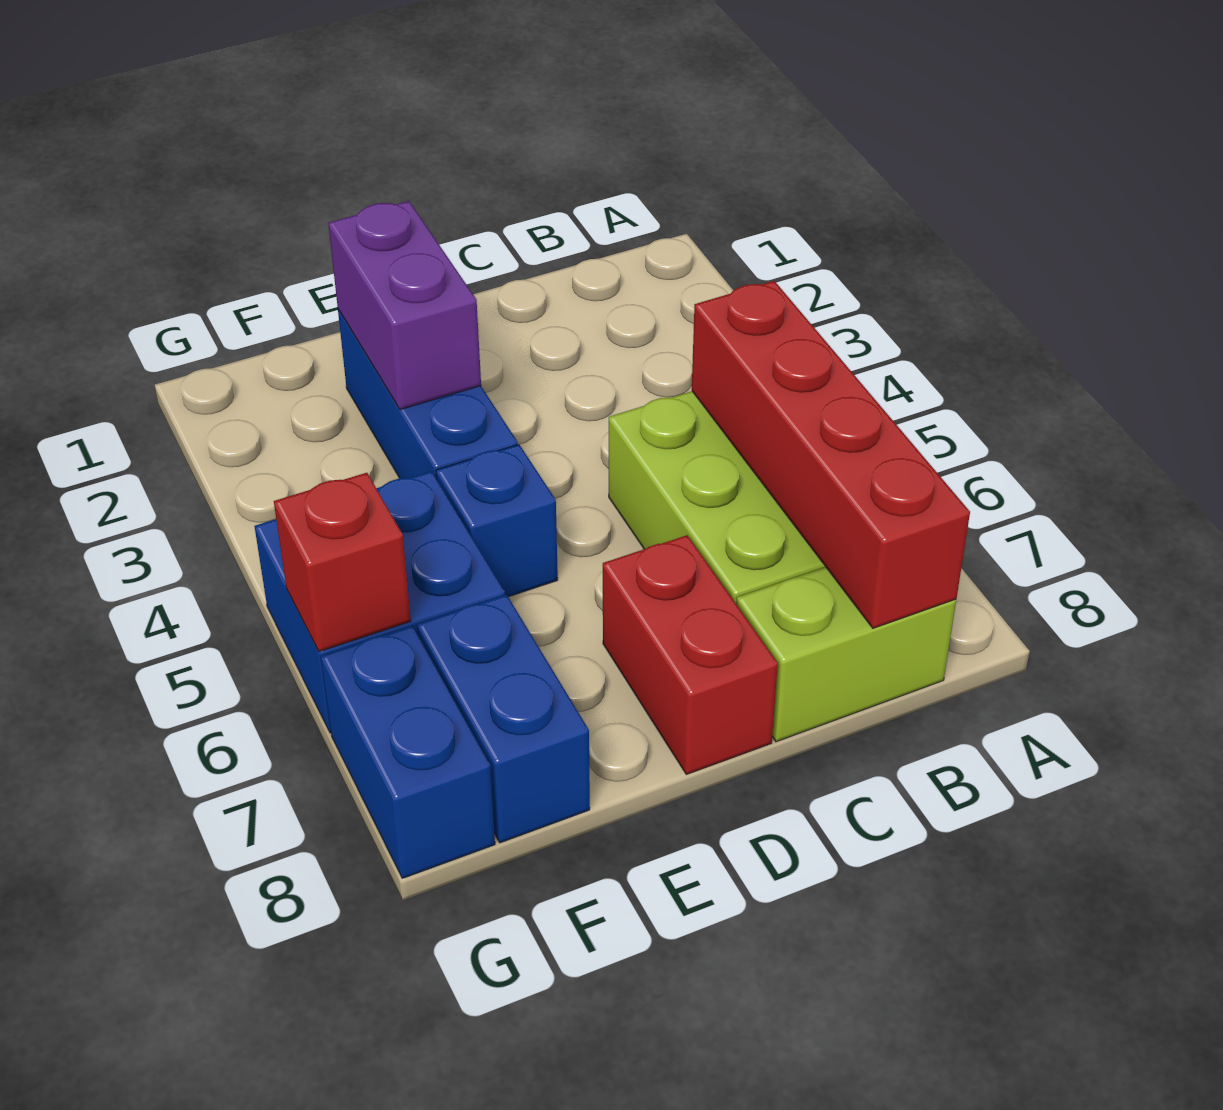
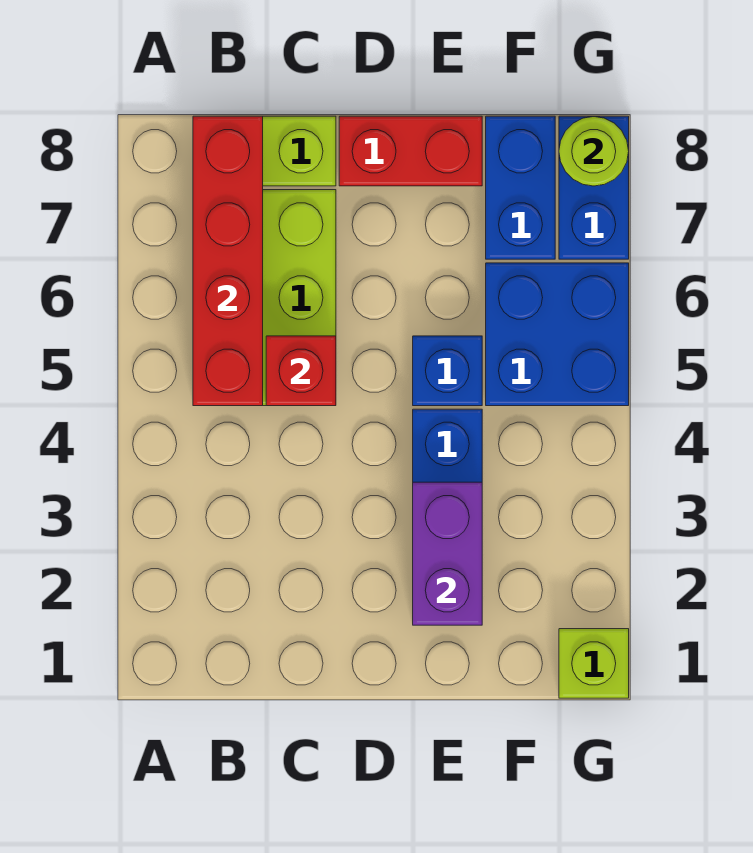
red 1x2 brick [603,535,778,775] -> red 1x2 brick turned to [339,116,482,186]
none -> lime 1x1 brick [559,629,629,698]
red 1x1 brick [274,473,411,652] -> red 1x1 brick moved to [266,336,336,406]
none -> lime 1x1 round brick [559,117,629,186]

